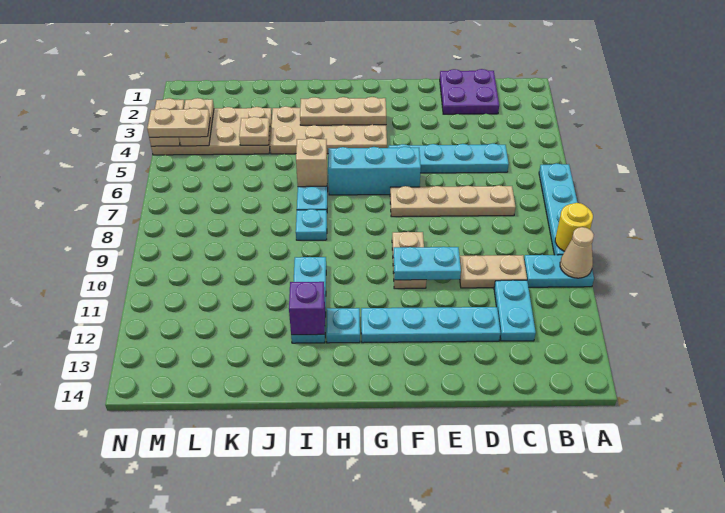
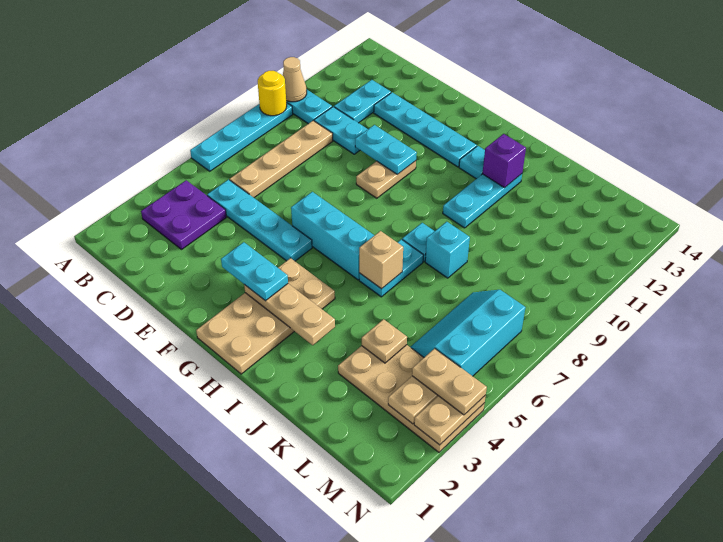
purple 2x2 plate [440,69,499,114] -> purple 2x2 plate moved to [141,180,226,250]
tan 1x4 plate [390,185,516,217] -> tan 1x4 plate turned to [230,121,333,198]
tan 1x2 plate [460,255,527,288] -> cyan 1x2 plate [314,107,368,154]
none -> cyan 1x2 plate [221,242,288,301]
tan 2x4 plate [270,106,387,154] -> tan 2x4 plate turned to [196,258,335,374]
none -> cyan 1x1 brick [425,222,470,278]
none -> cyan 2x3 slope [410,290,526,376]

